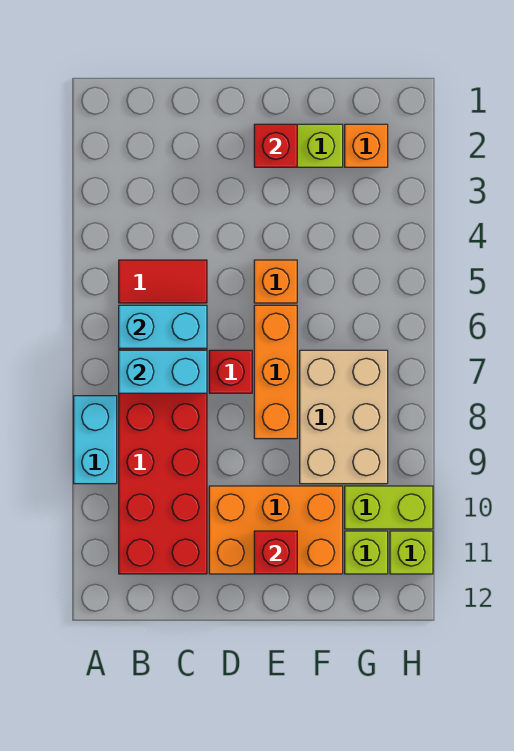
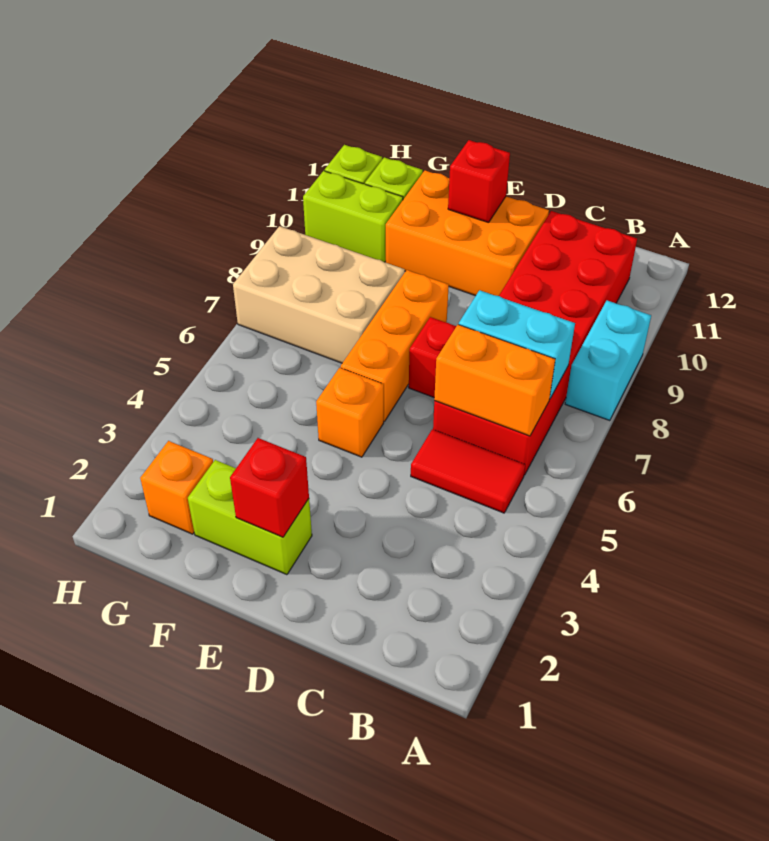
cyan 1x2 brick [119,305,207,348] -> orange 1x2 brick [434,325,555,436]
tan 2x3 brick [300,350,388,484] -> tan 2x3 brick turned to [233,226,405,363]

